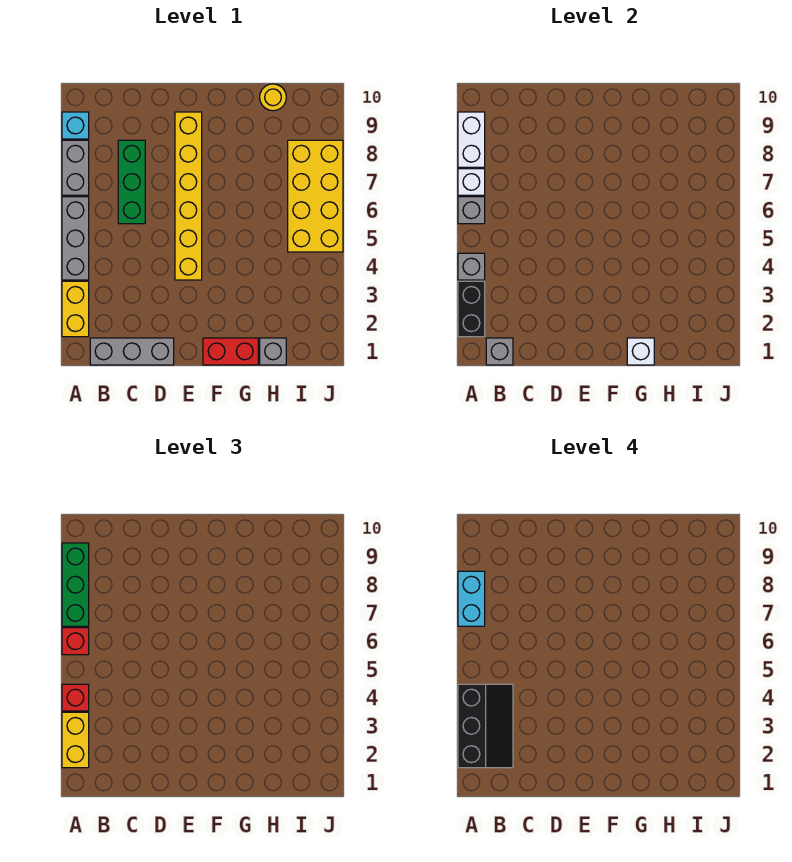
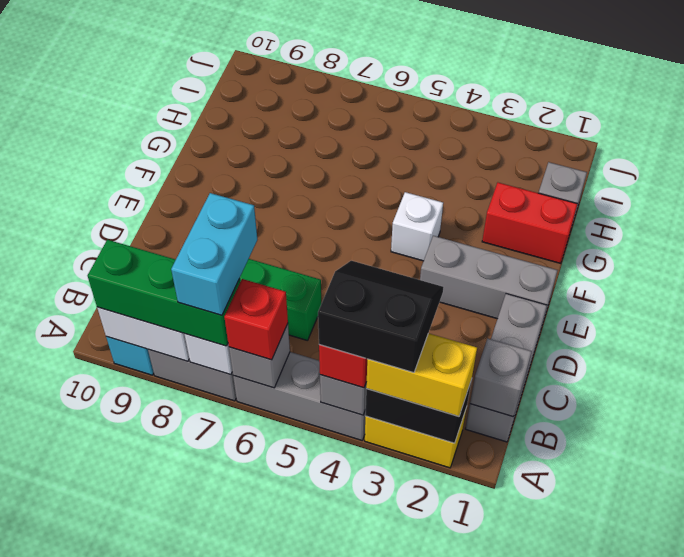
black 2x3 slope [458,684,513,768] -> black 2x2 slope [318,261,444,373]
cyan 1x2 brick [458,571,485,626] -> cyan 1x2 brick turned to [171,193,257,315]
none -> grey 1x3 brick [420,236,558,324]
yellow 1x6 brick [175,112,202,280] -> none
red 1x2 brick [203,338,258,365] -> red 1x2 brick turned to [482,183,577,263]
white 1x1 brick [627,338,654,365] -> white 1x1 brick moved to [391,192,443,261]
yellow 1x1 round brick [260,84,286,111] -> none
yellow 2x4 brick [288,140,343,252] -> none

